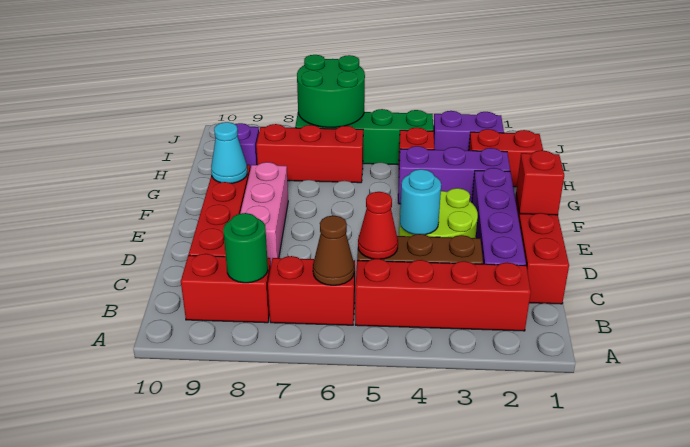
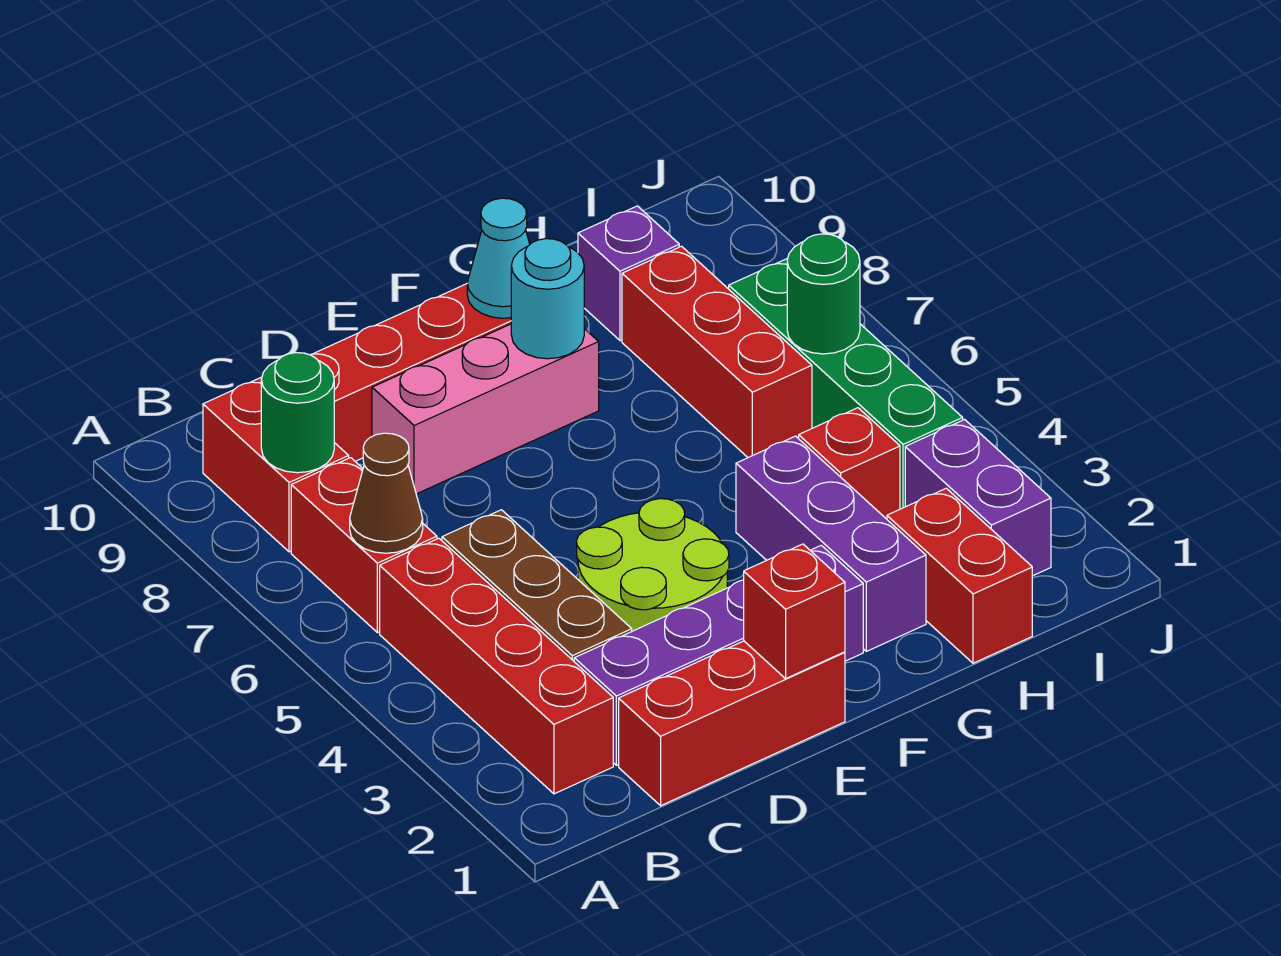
red 1x1 cone [358,192,398,259] -> none
cyan 1x1 round brick [400,169,441,235] -> cyan 1x1 round brick moved to [511,239,584,359]
green 2x2 round brick [297,55,365,127] -> green 1x1 round brick [787,234,860,354]

